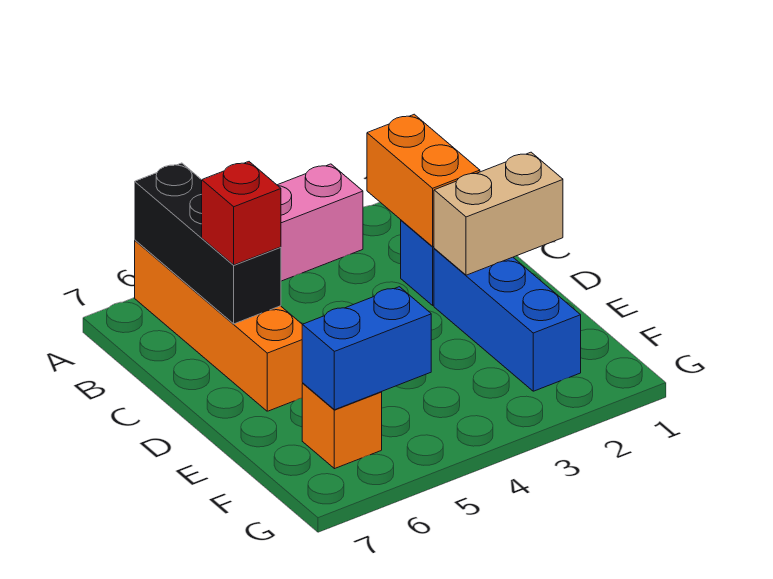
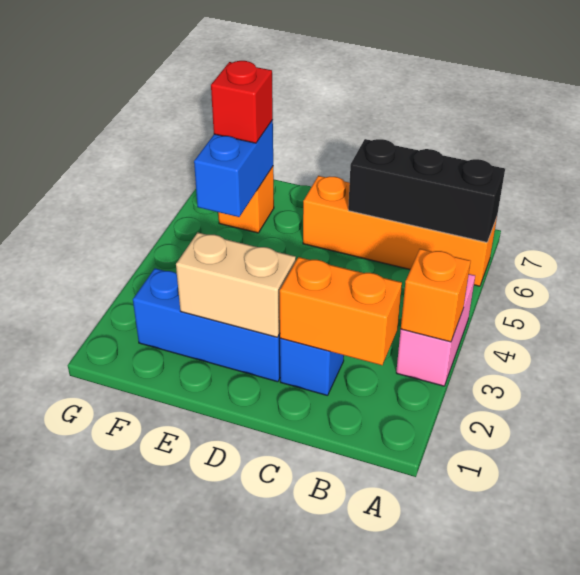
none -> orange 1x1 brick [401,249,471,342]
red 1x1 brick [202,162,281,265] -> red 1x1 brick moved to [211,61,273,143]
tan 1x2 brick [434,152,563,275] -> tan 1x2 brick turned to [176,233,296,337]

